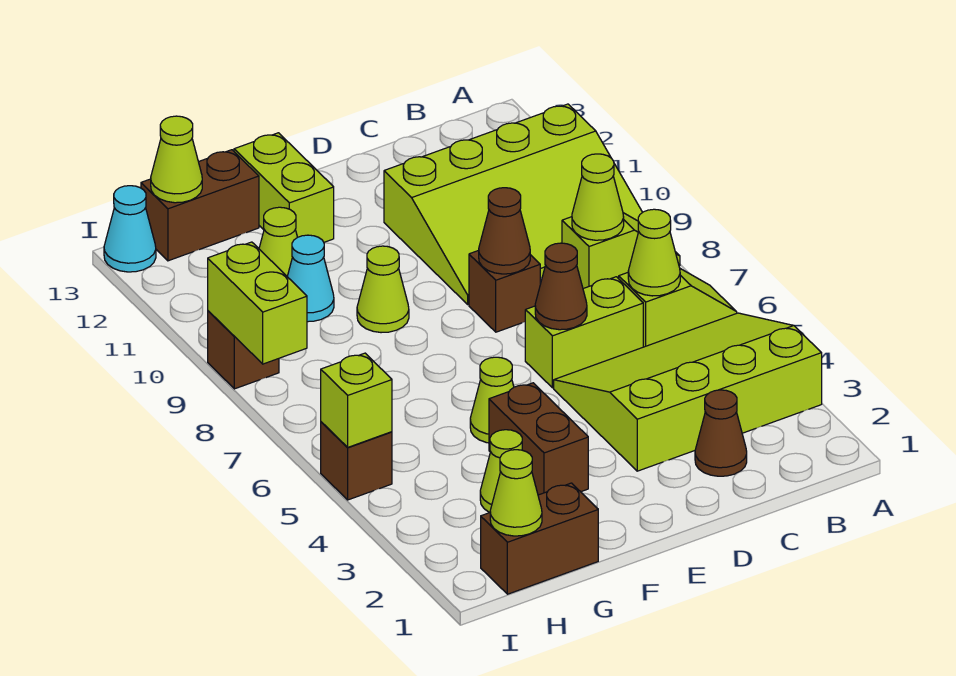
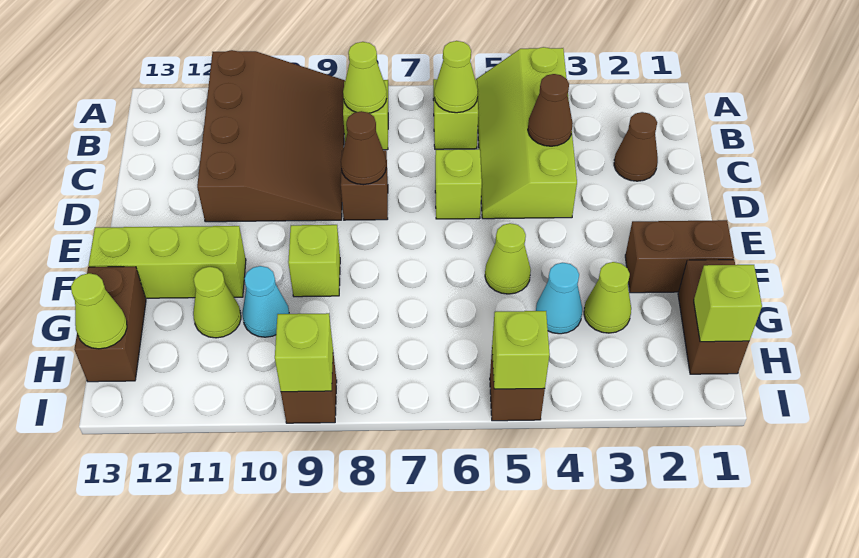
lime 3x4 slope [554,313,822,471] -> lime 2x4 slope [476,47,577,219]
lime 3x4 slope [384,104,643,304] -> brown 3x4 slope [197,50,345,222]
lime 1x2 brick [525,277,643,388] -> lime 1x1 brick [435,149,482,219]
brown 1x1 cone [535,243,587,330] -> brown 1x1 cone moved to [528,74,573,146]
brown 1x2 brick [489,383,588,495] -> brown 1x2 brick moved to [625,220,734,293]
lime 1x1 cone [357,246,409,333] -> lime 1x1 brick [288,225,340,297]
lime 1x2 brick [234,133,334,242] -> lime 1x3 brick [89,226,246,298]
lime 1x1 cone [490,450,542,536] -> lime 1x1 brick [694,265,762,342]
lime 1x2 brick [208,242,307,364] -> lime 1x1 brick [275,313,333,392]
cyan 1x1 cone [104,186,156,272] -> cyan 1x1 cone moved to [536,263,582,334]

